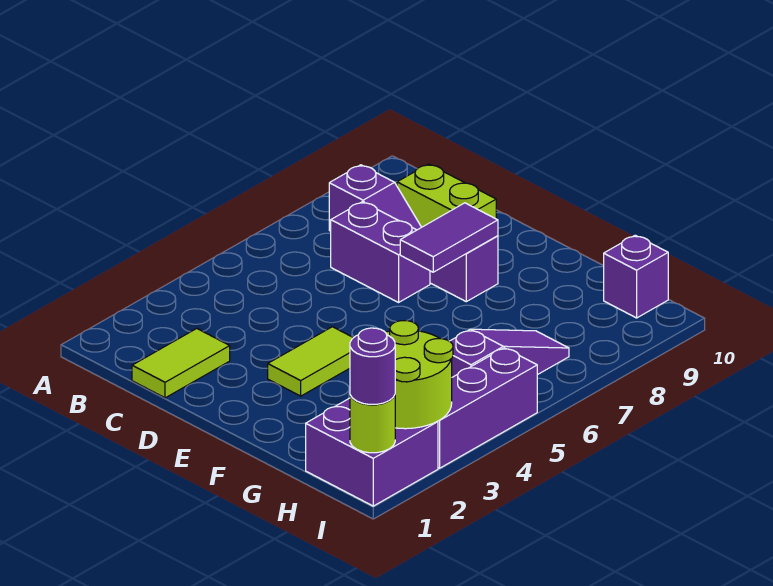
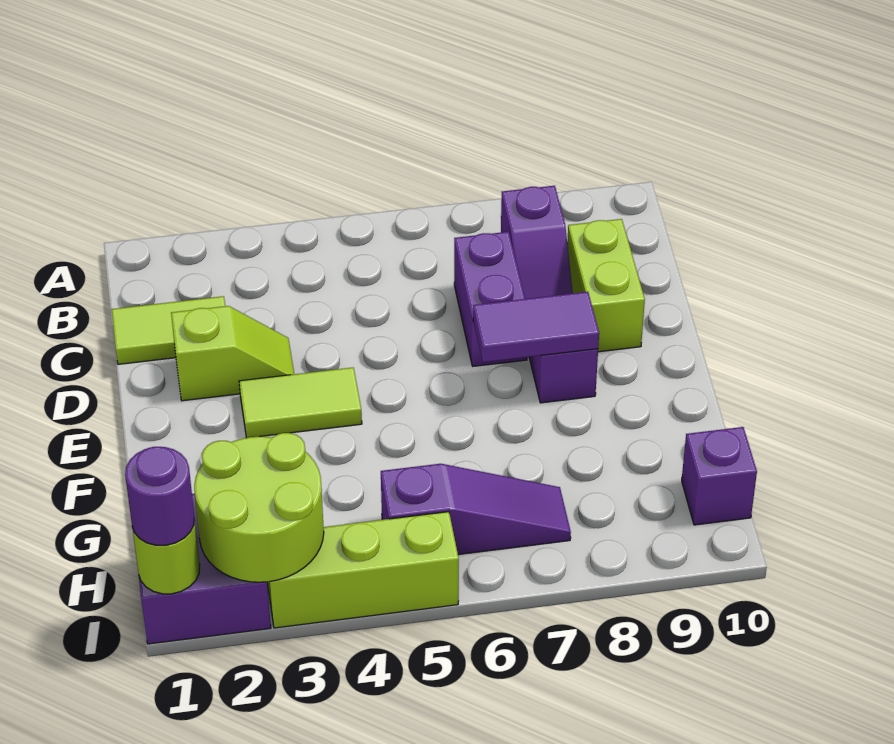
none -> lime 1x2 slope [171,306,294,401]
purple 1x3 brick [438,348,537,468] -> lime 1x3 brick [267,512,459,628]

